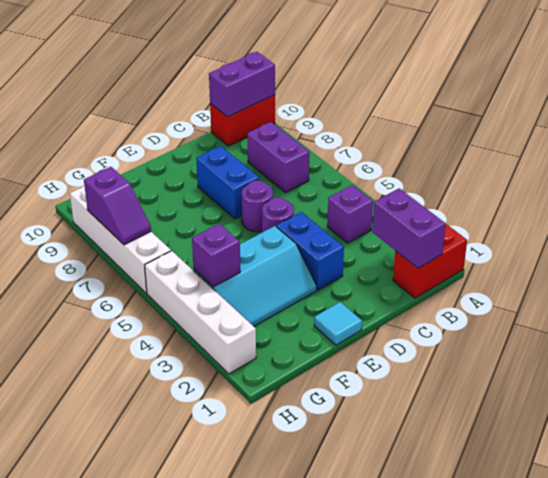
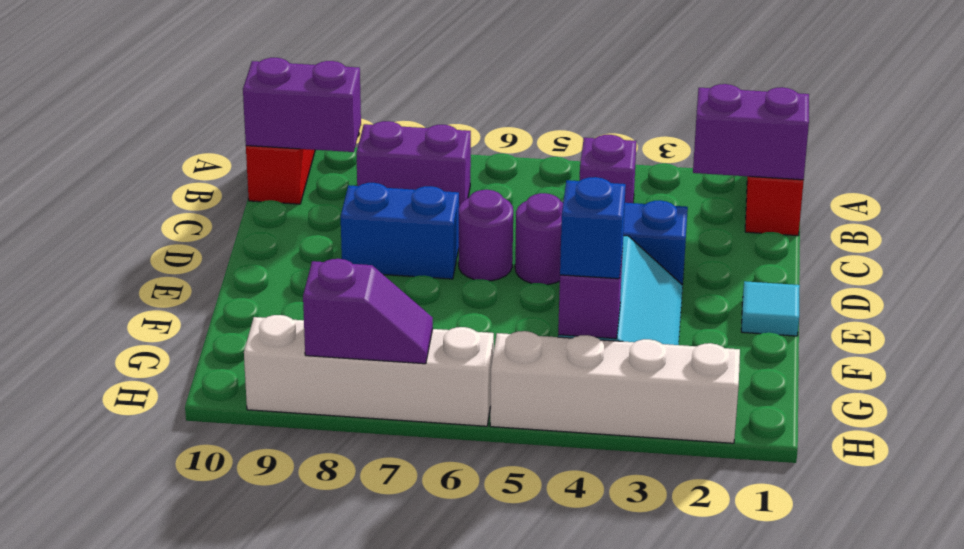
purple 1x2 brick [209,52,275,117] -> purple 1x2 brick turned to [243,58,361,152]
none -> blue 1x1 brick [560,177,626,279]

